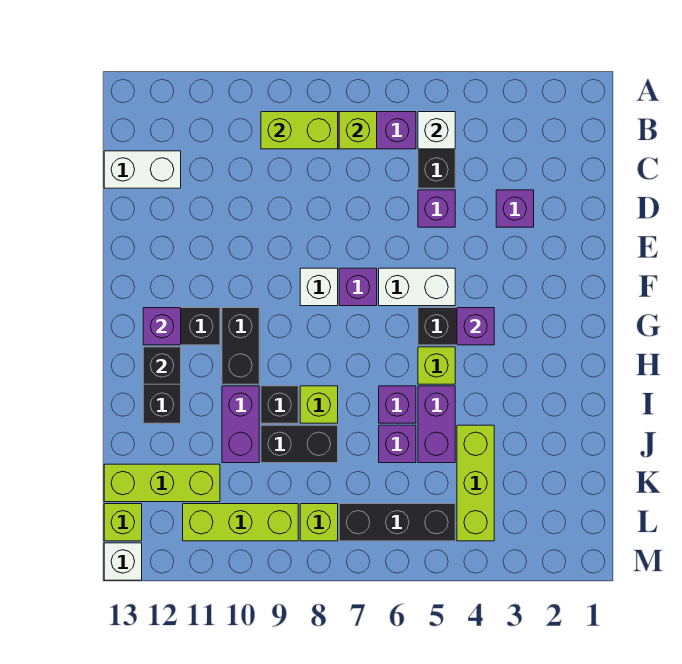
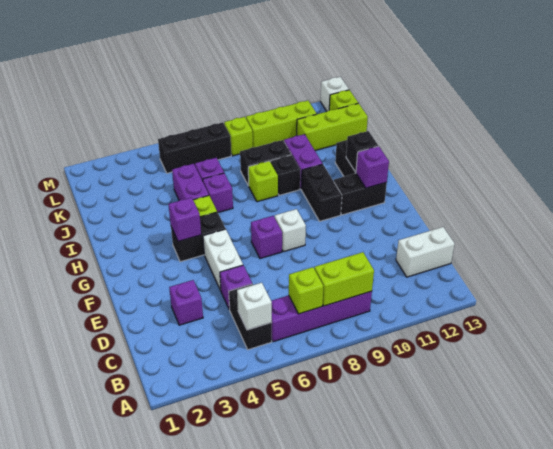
white 1x2 brick [379,268,455,306] -> white 1x2 brick turned to [203,229,243,290]
lime 1x3 brick [457,425,494,541] -> none

